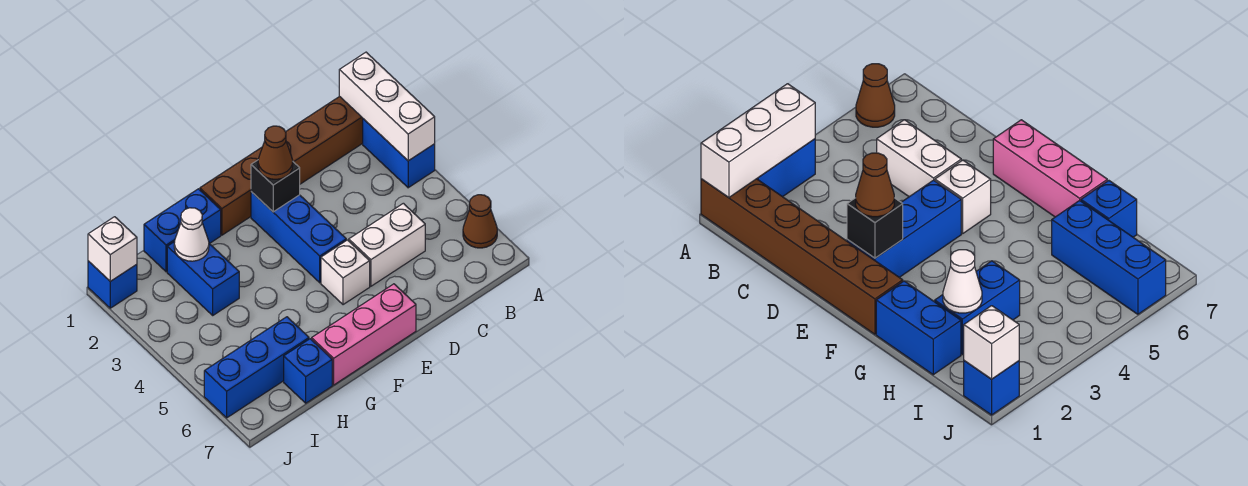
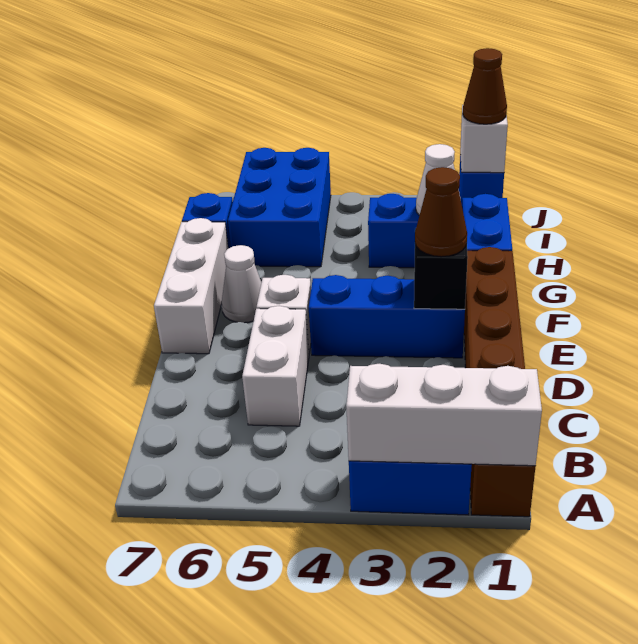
brown 1x1 cone [463,195,497,248] -> brown 1x1 cone moved to [463,48,507,124]
pink 1x3 brick [312,284,416,385] -> white 1x3 brick [154,218,228,354]
none -> white 1x1 cone [222,245,261,323]
blue 1x3 brick [204,317,309,418] -> blue 2x3 brick [228,148,331,267]

